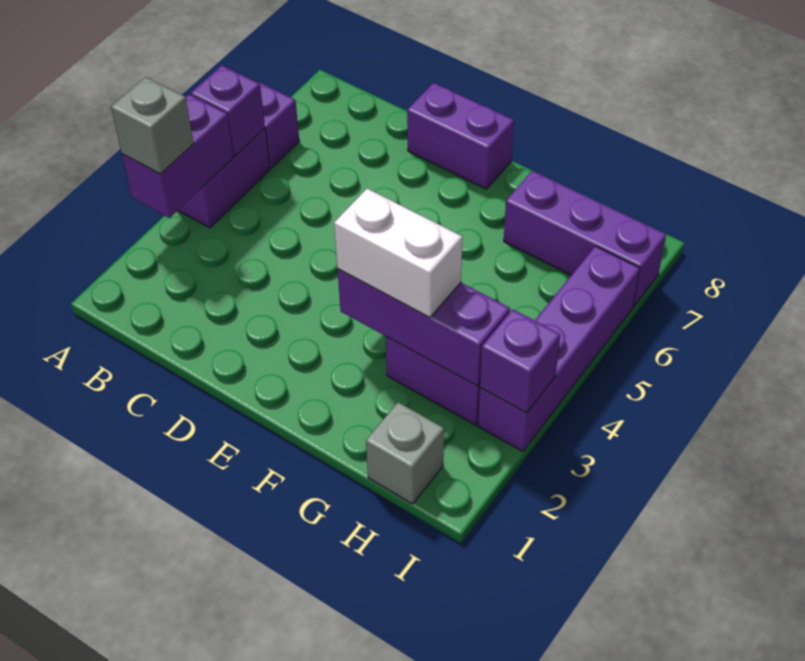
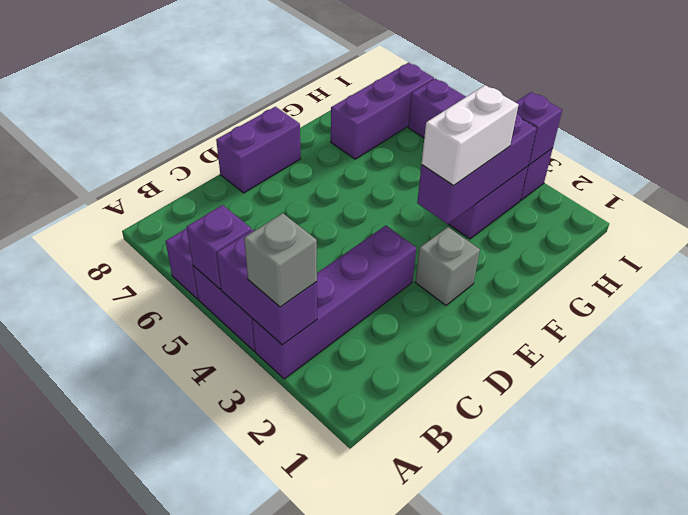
none -> purple 1x4 brick [252,226,416,379]
grey 1x1 brick [366,402,444,504] -> grey 1x1 brick moved to [415,227,480,305]

